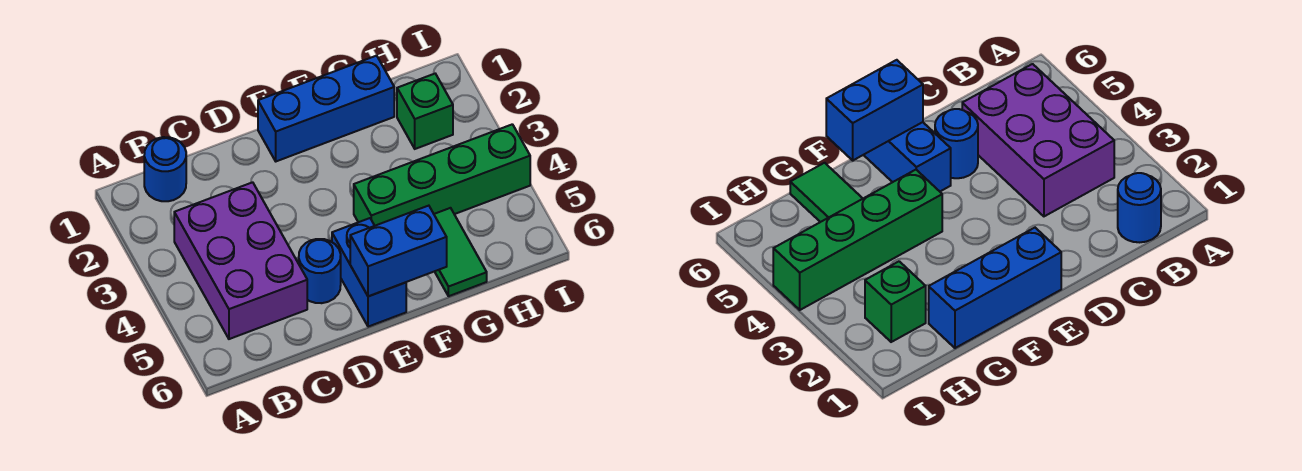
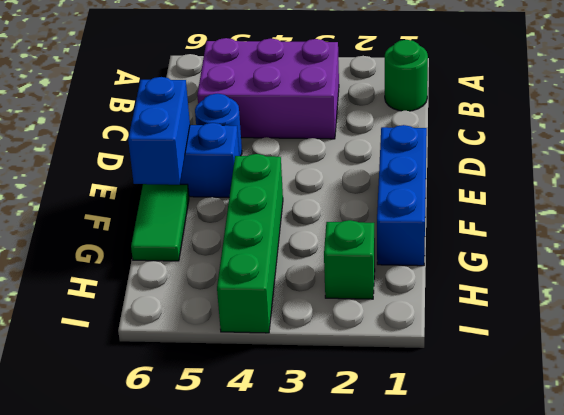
blue 1x1 round brick [144,137,186,201] -> green 1x1 round brick [385,40,428,111]
green 1x2 tile [434,208,487,296] -> green 1x2 tile turned to [131,184,189,261]

